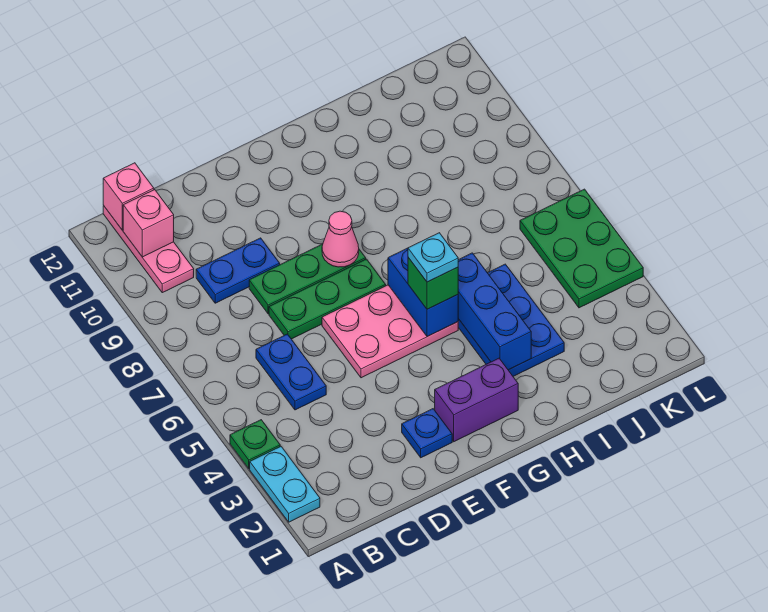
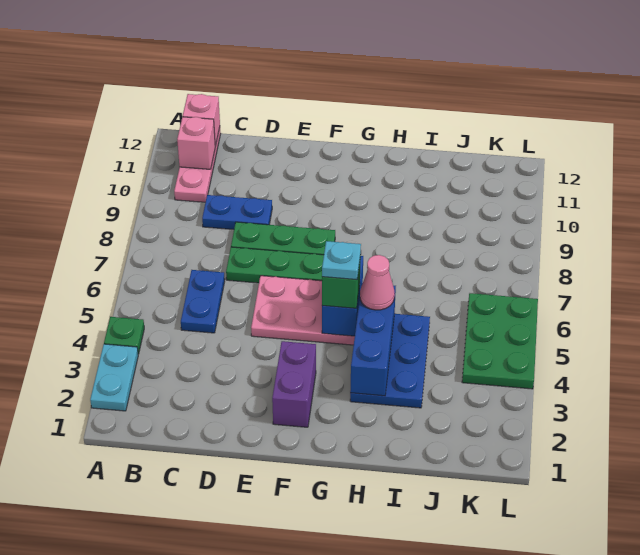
blue 1x1 plate [402,409,452,458] -> none
purple 1x2 brick [435,358,518,442] -> purple 1x2 brick turned to [272,341,316,427]
pink 1x1 cone [322,211,359,267] -> pink 1x1 cone moved to [360,255,395,310]

